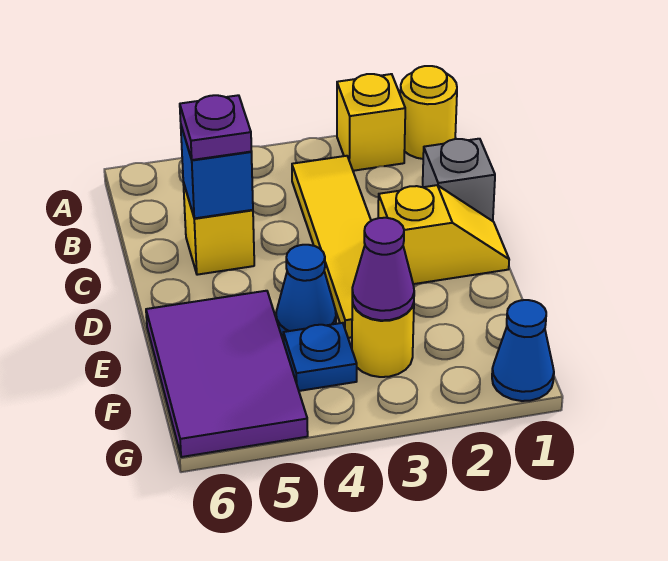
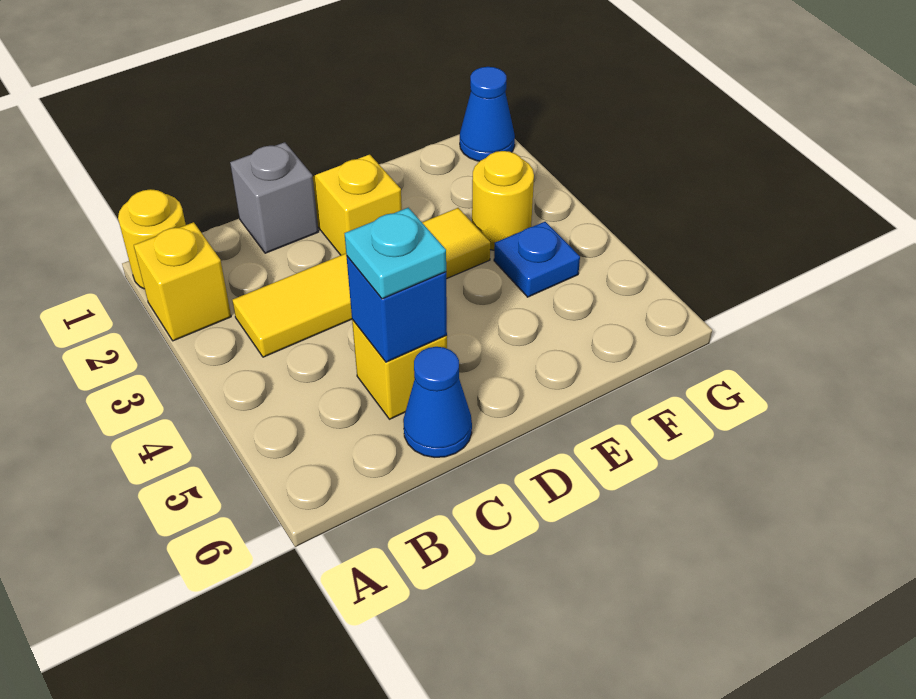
purple 1x1 plate [180,95,251,160] -> cyan 1x1 plate [345,208,446,299]
blue 1x1 cone [276,245,336,337] -> blue 1x1 cone moved to [403,347,472,457]
purple 2x3 tile [146,291,308,457] -> none
purple 1x1 cone [352,218,414,320] -> none

